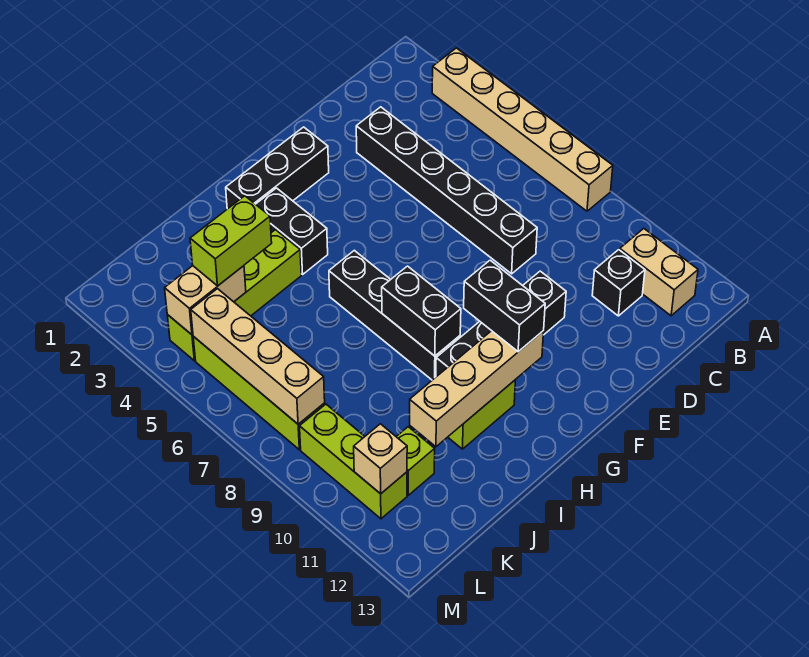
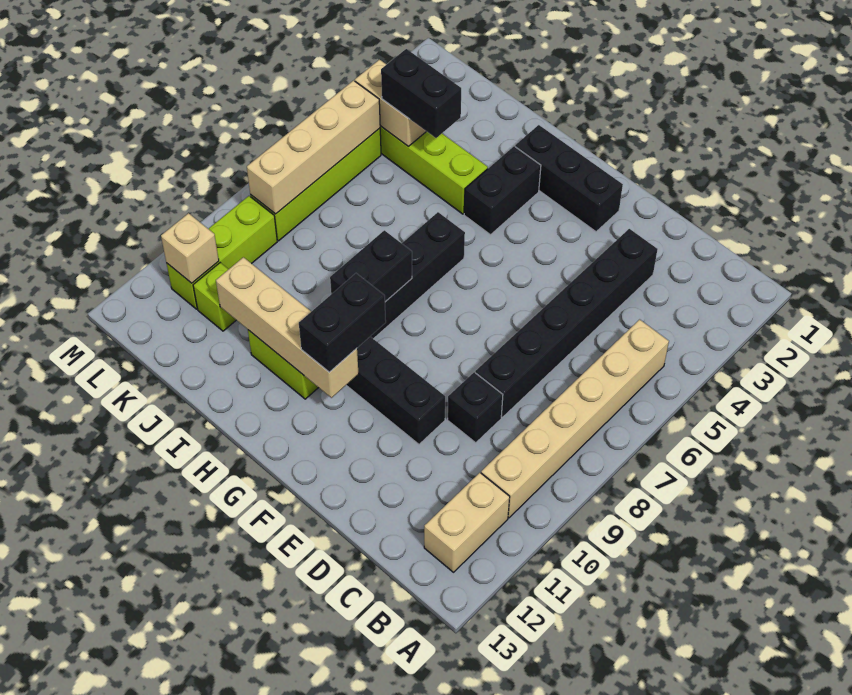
tan 1x6 brick [432,48,613,211] -> tan 1x6 brick moved to [481,319,669,518]
black 1x1 brick [592,250,645,316] -> black 1x1 brick moved to [448,372,503,443]
lime 1x2 brick [190,196,272,286] -> black 1x2 brick [381,49,461,138]

